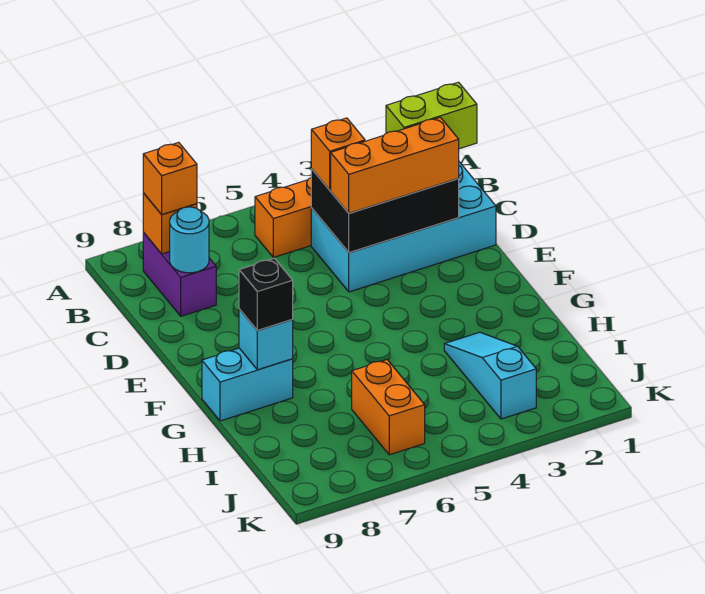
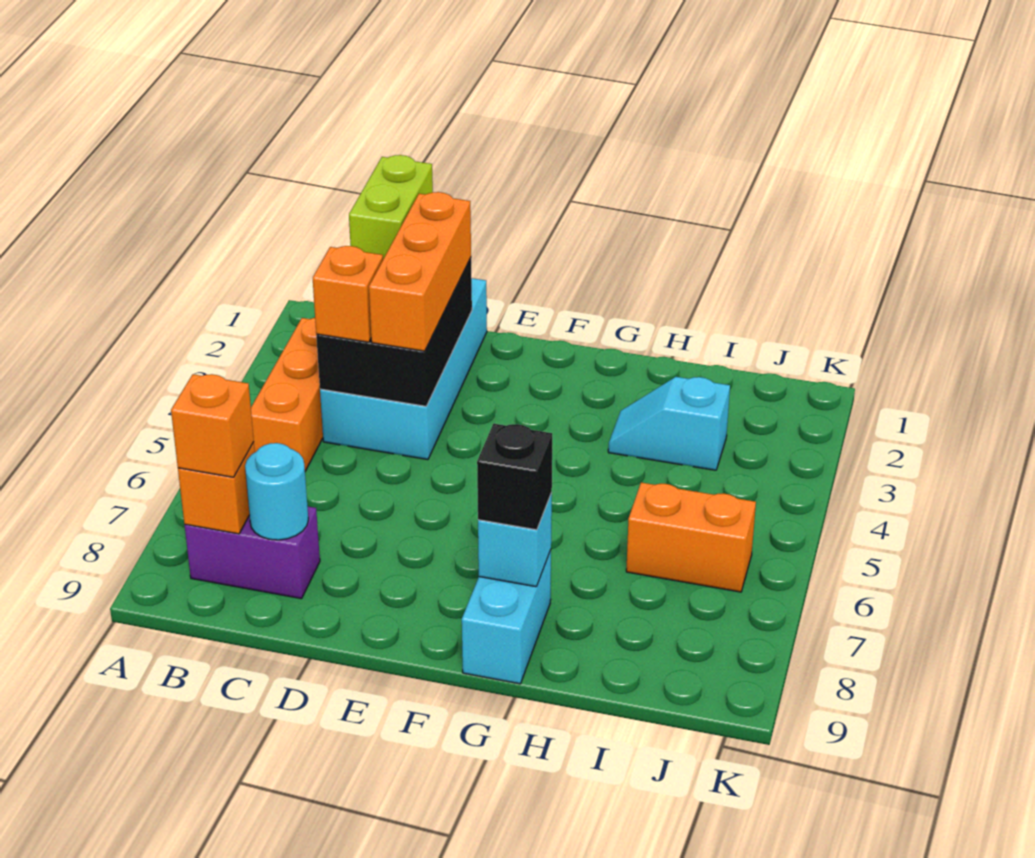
cyan 1x3 slope [444,332,536,419] -> cyan 1x2 slope [608,377,730,470]

